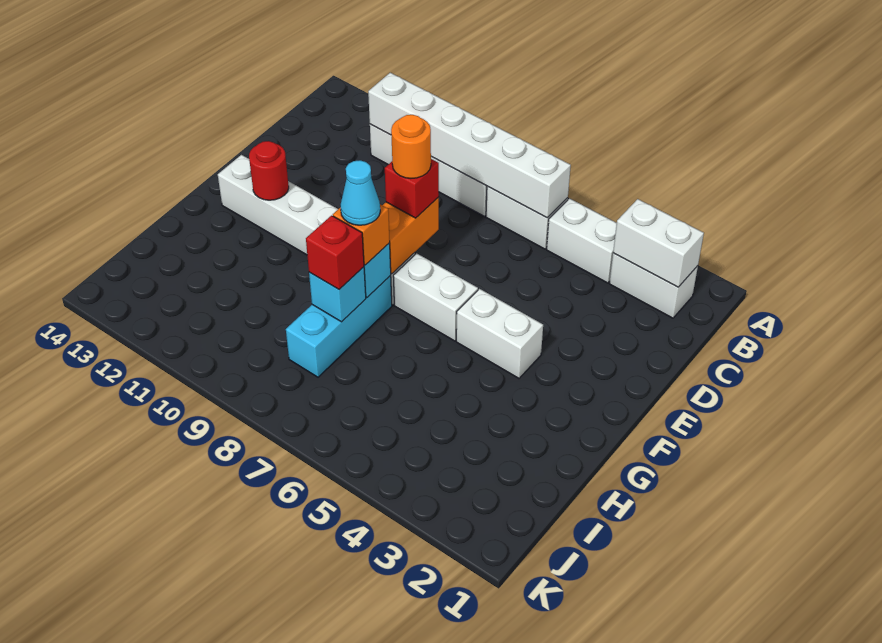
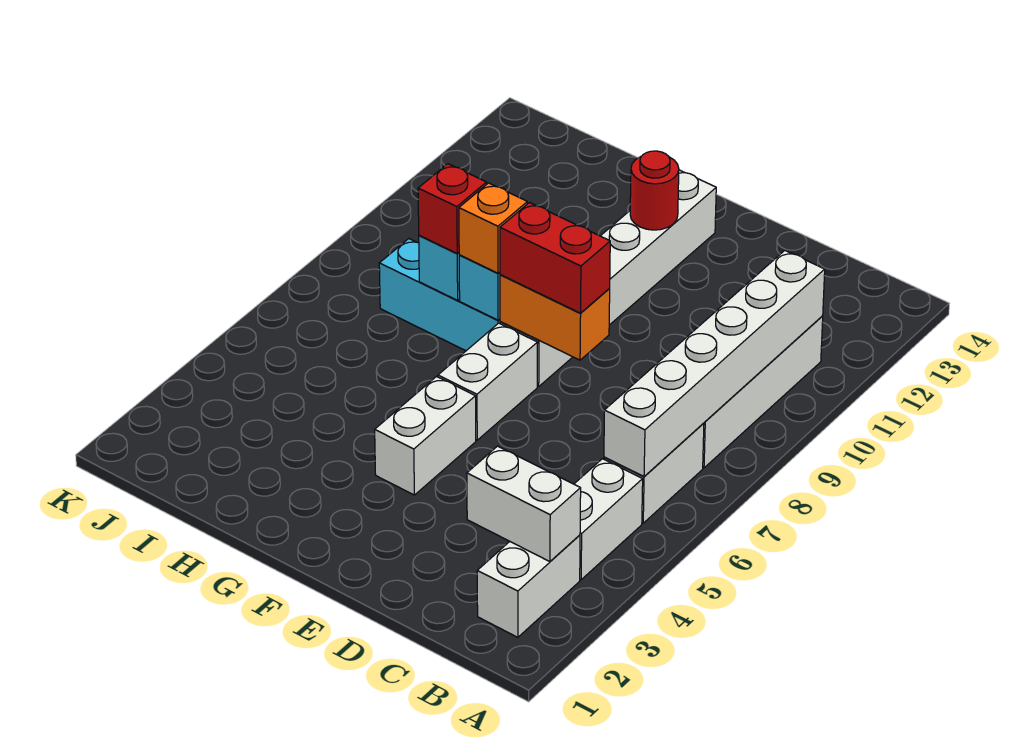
white 1x2 brick [613,199,704,287] -> white 1x2 brick turned to [467,446,581,562]
red 1x1 brick [385,159,439,218] -> red 1x2 brick [500,203,610,313]
orange 1x1 round brick [391,115,431,178] -> none
cyan 1x1 cone [341,160,380,225] -> none

